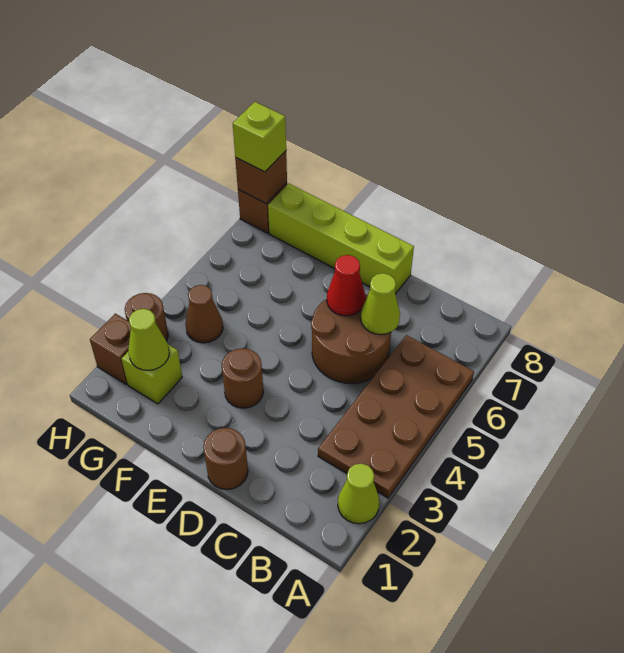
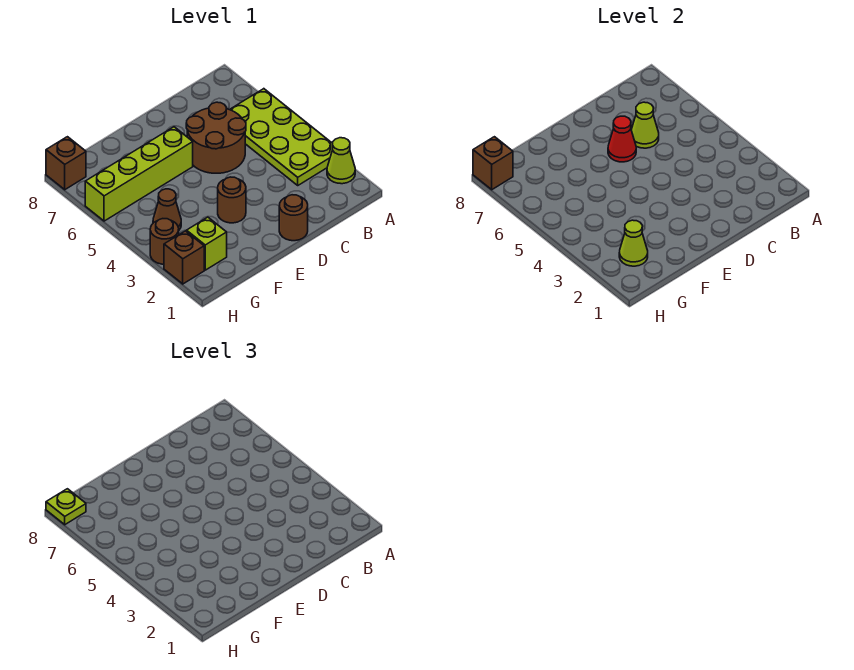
brown 2x4 plate [318,335,474,498] -> lime 2x4 plate [230,89,333,185]
lime 1x4 brick [268,183,414,294] -> lime 1x4 brick moved to [85,127,193,221]
lime 1x1 brick [233,102,286,172] -> lime 1x1 plate [46,489,86,525]

